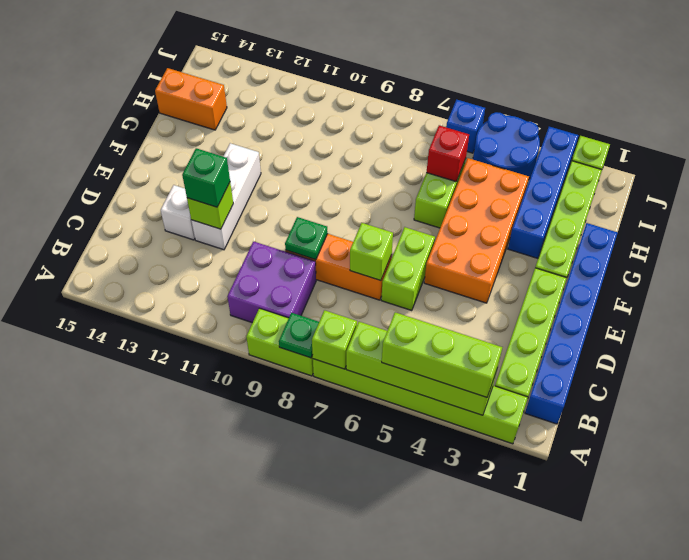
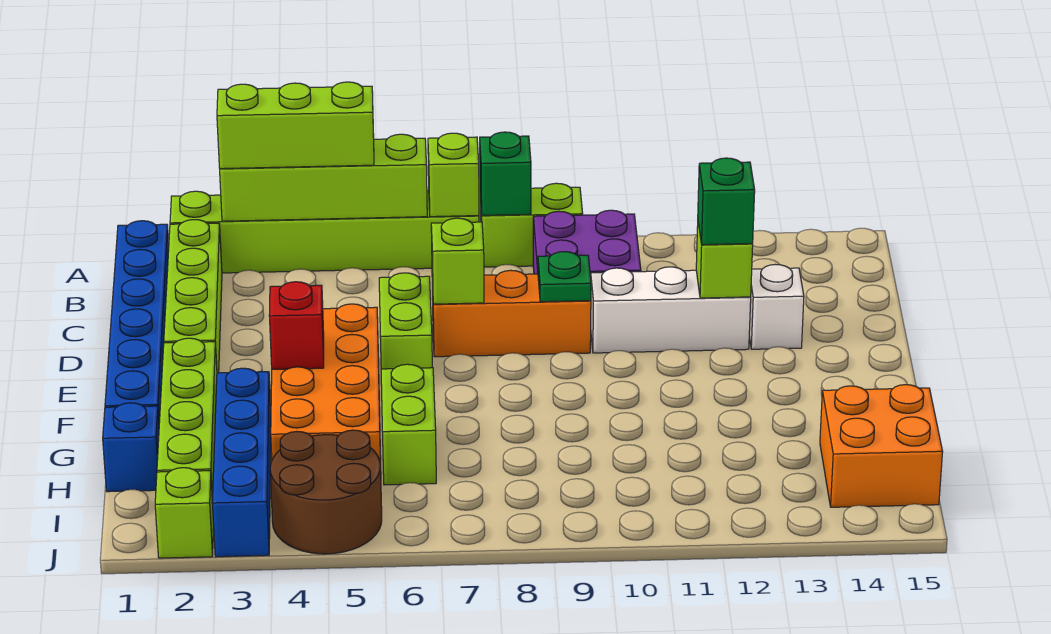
green 1x1 plate [279,313,319,358] -> green 1x1 brick [480,132,531,215]
white 1x3 brick [191,143,261,250] -> white 1x3 brick turned to [591,267,751,353]
red 1x1 brick [427,125,469,182] -> red 1x1 brick moved to [269,282,324,369]
orange 1x2 brick [155,68,227,130] -> orange 2x2 brick [820,385,943,507]
blue 2x2 round brick [473,112,540,179] -> brown 2x2 round brick [270,430,382,554]
blue 1x1 brick [446,99,485,153] -> blue 1x1 brick moved to [103,403,159,492]

